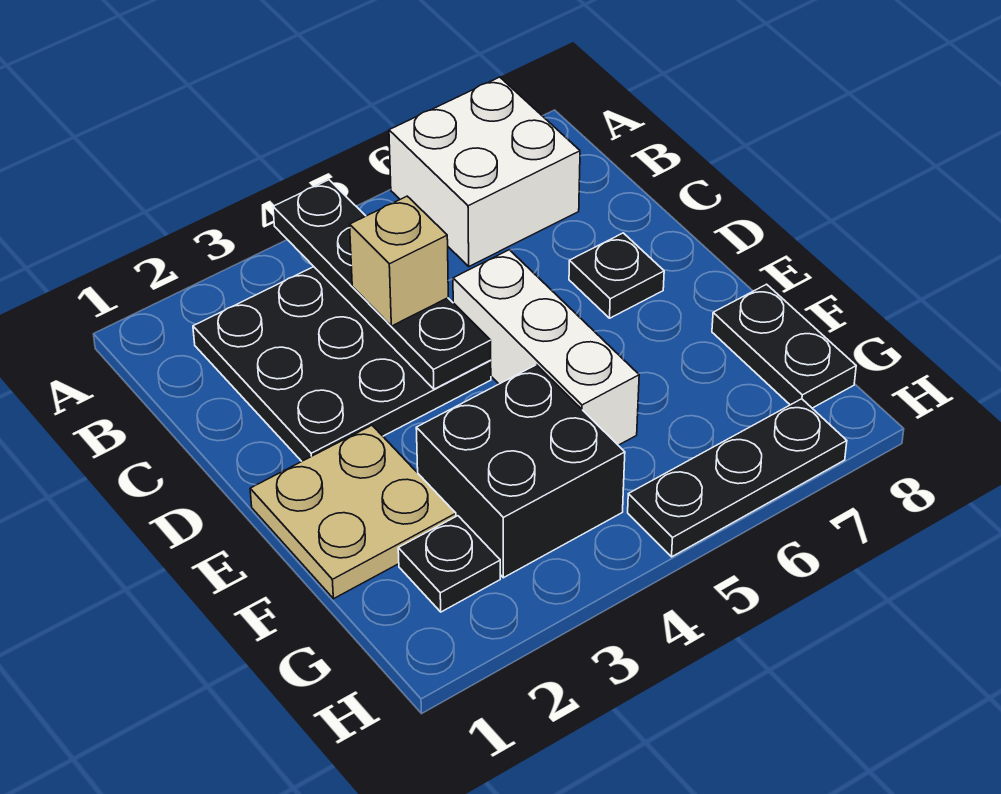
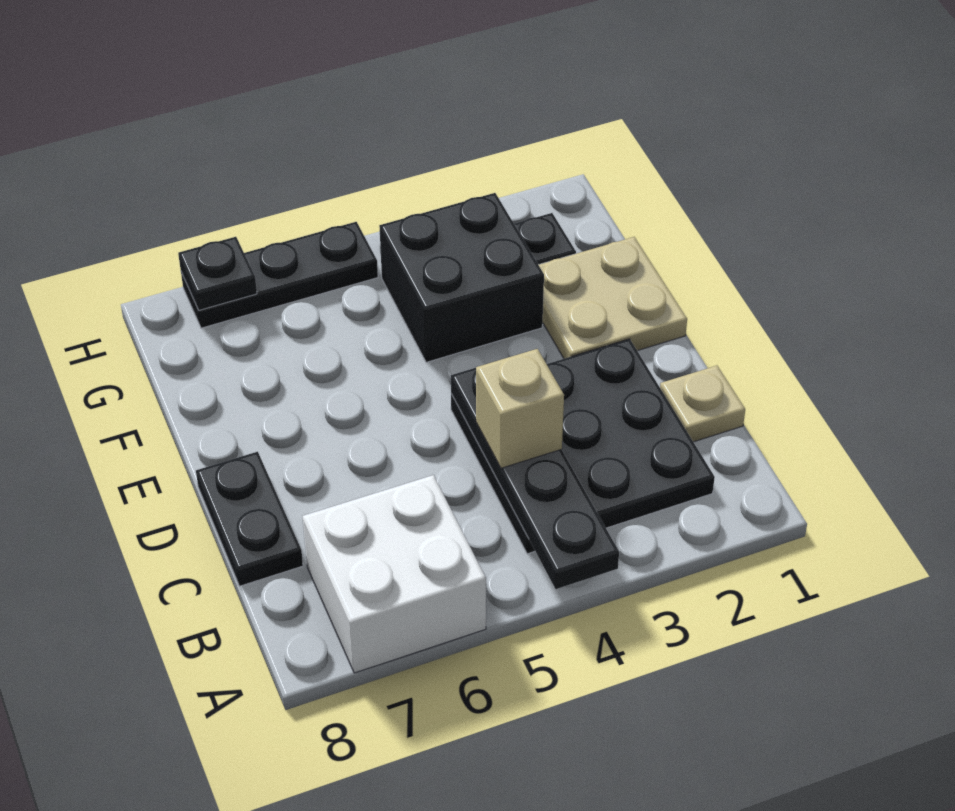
none -> tan 1x1 plate [660,366,745,442]
white 1x3 brick [453,250,639,445] -> none
black 1x1 plate [569,233,664,318] -> black 1x1 plate moved to [178,237,257,310]
black 1x2 plate [712,284,856,408] -> black 1x2 plate moved to [196,452,303,586]

